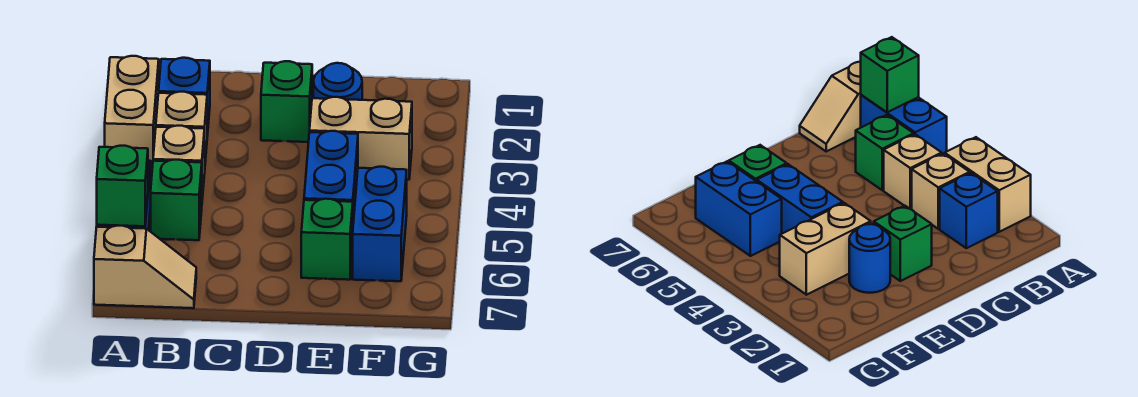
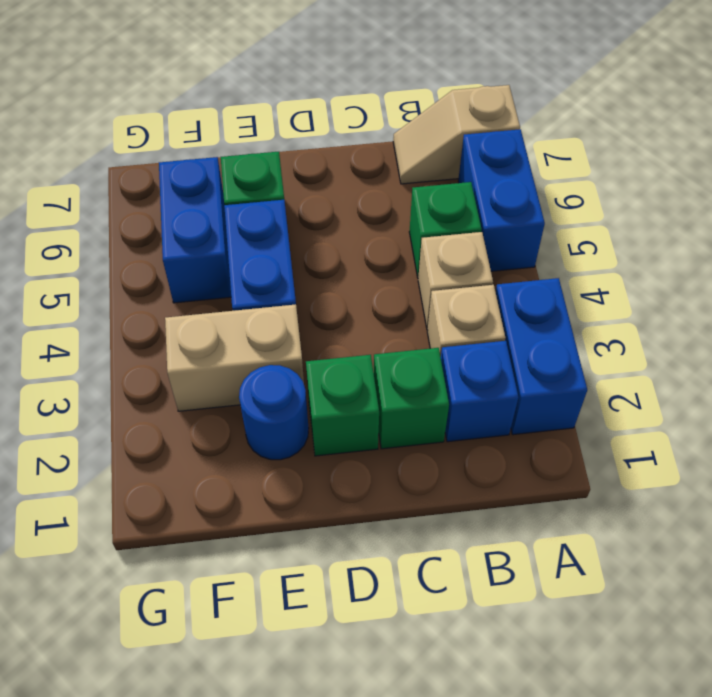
tan 1x2 brick [105,56,159,171] -> blue 1x2 brick [495,278,587,435]
green 1x1 brick [97,146,148,226] -> green 1x1 brick moved to [374,348,449,449]

